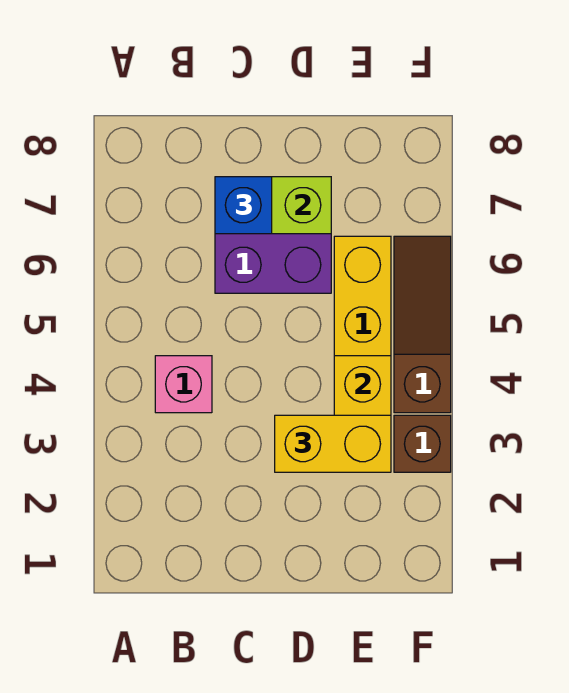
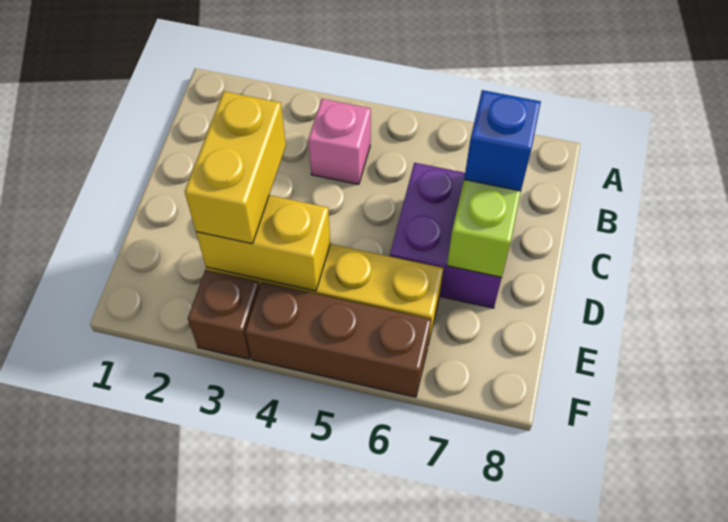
brown 1x3 slope [394,236,451,413] -> brown 1x3 brick [245,282,431,397]

